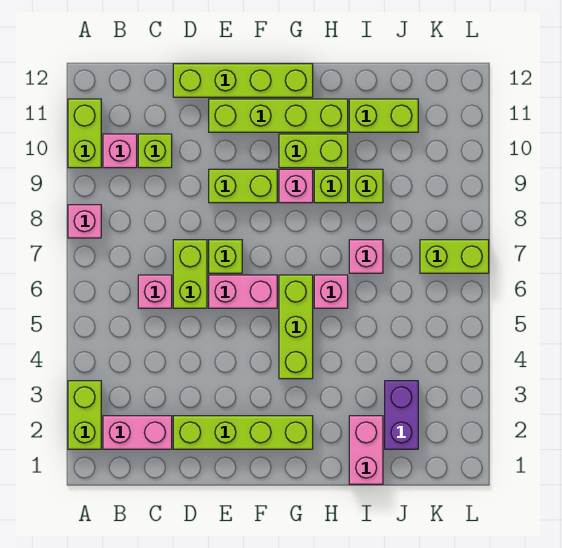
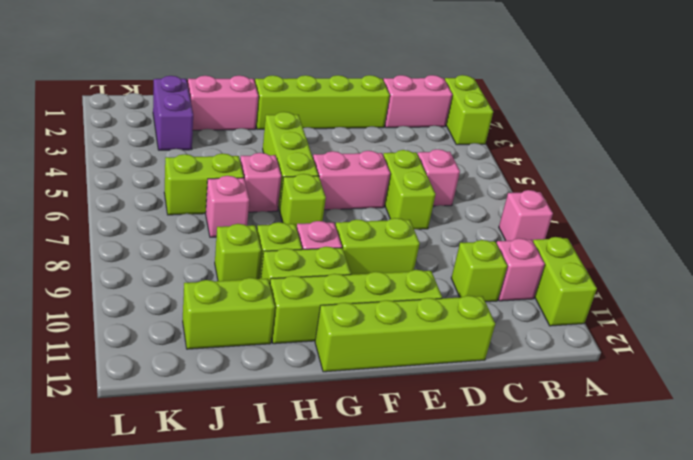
lime 1x1 brick [209,240,242,273] -> lime 1x1 brick moved to [280,174,326,228]
pink 1x2 brick [349,416,383,484] -> pink 1x2 brick turned to [188,76,258,130]
lime 1x2 brick [420,240,489,273] -> lime 1x2 brick moved to [164,153,244,215]

